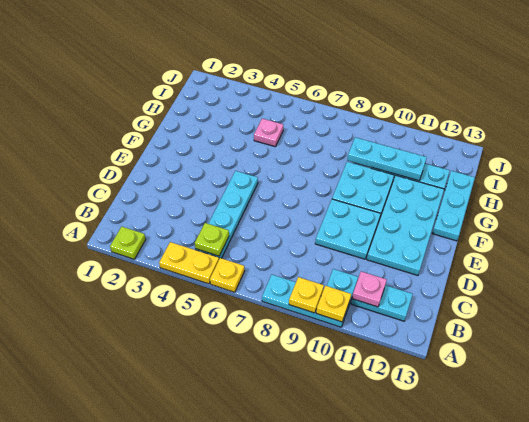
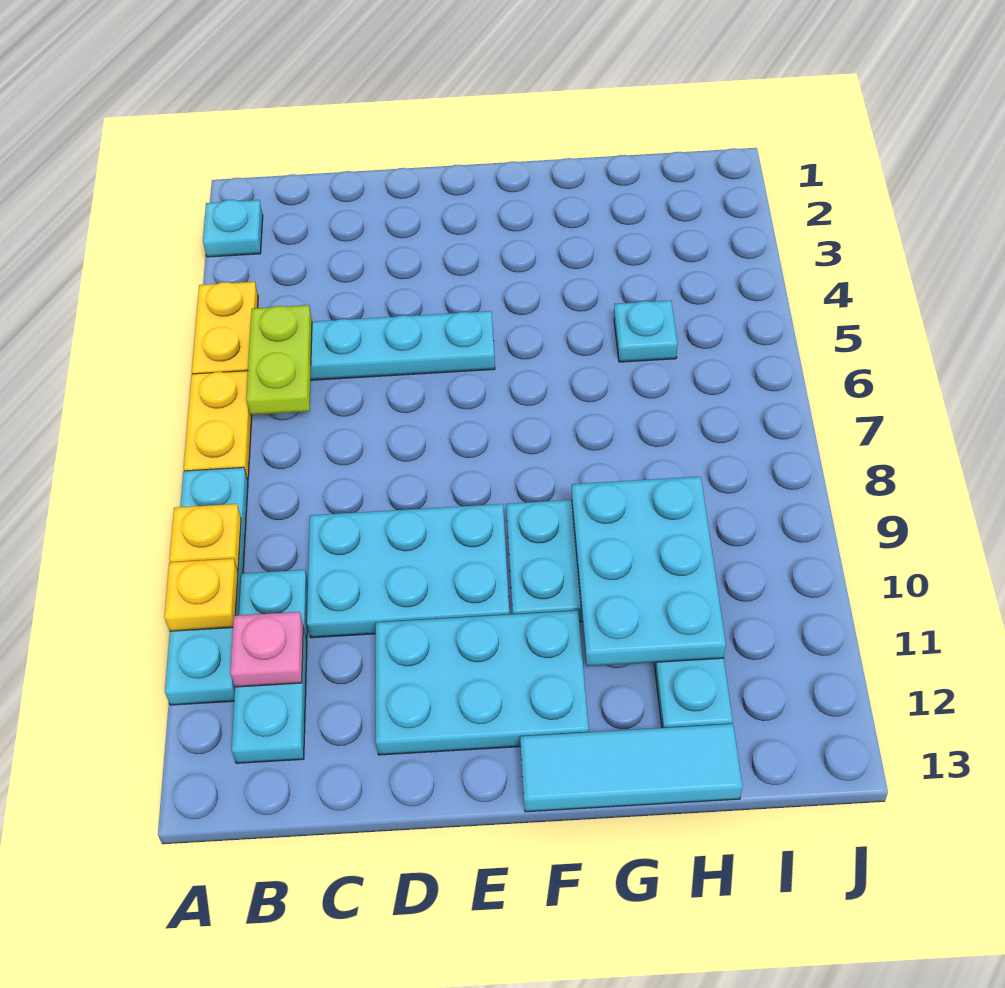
lime 1x1 plate [110,227,146,259] -> cyan 1x1 plate [203,200,263,257]
yellow 1x1 plate [210,258,245,292] -> yellow 1x2 plate [184,371,252,480]
cyan 1x3 plate [262,275,350,327] -> cyan 1x4 plate [165,467,248,705]
lime 1x1 plate [195,223,229,256] -> lime 1x2 plate [246,305,312,415]
cyan 2x2 plate [315,199,381,259] -> cyan 2x3 plate [307,504,510,638]
cyan 2x4 plate [367,176,444,275] -> cyan 2x3 plate [376,611,589,755]
cyan 1x3 plate [432,171,475,241] -> cyan 1x3 tile [520,724,742,812]
pink 1x1 plate [254,119,283,147] -> cyan 1x1 plate [614,300,678,362]
cyan 1x3 plate [347,137,427,181] -> cyan 2x3 plate [572,477,726,666]

